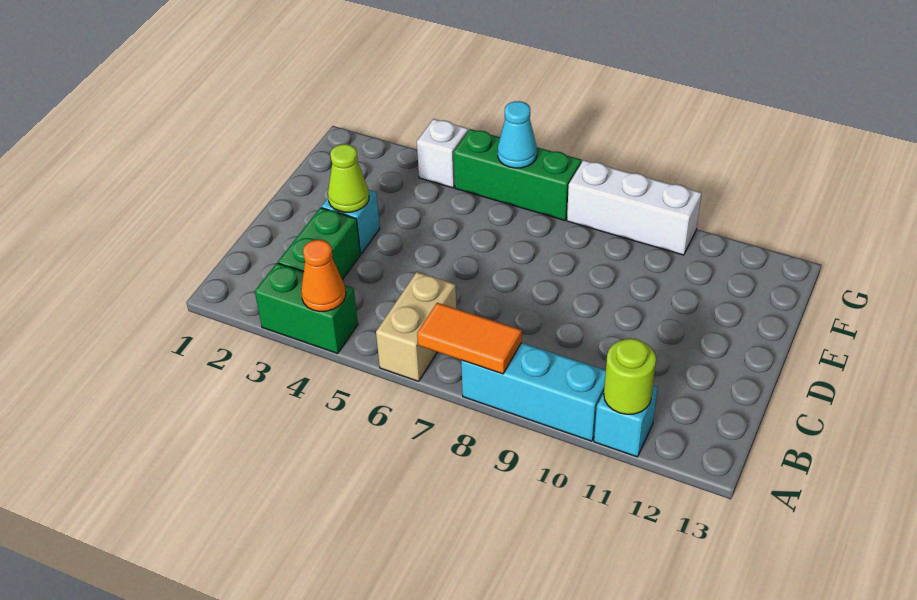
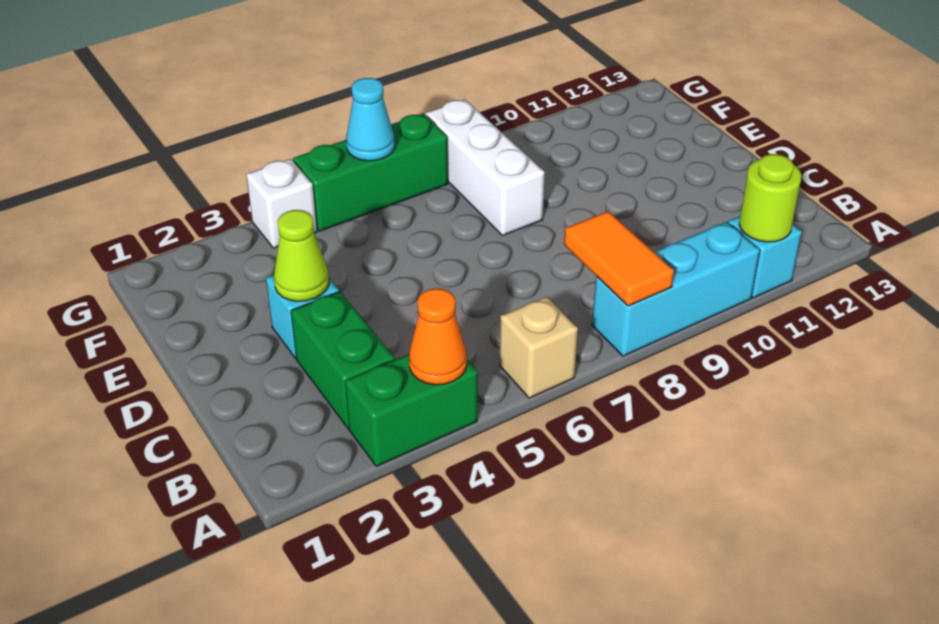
tan 1x2 brick [376,272,456,381] -> tan 1x1 brick [500,297,578,398]
orange 1x2 tile [417,303,522,374] -> orange 1x2 tile turned to [564,211,674,306]
white 1x3 brick [567,160,702,255] -> white 1x3 brick turned to [425,99,545,236]

